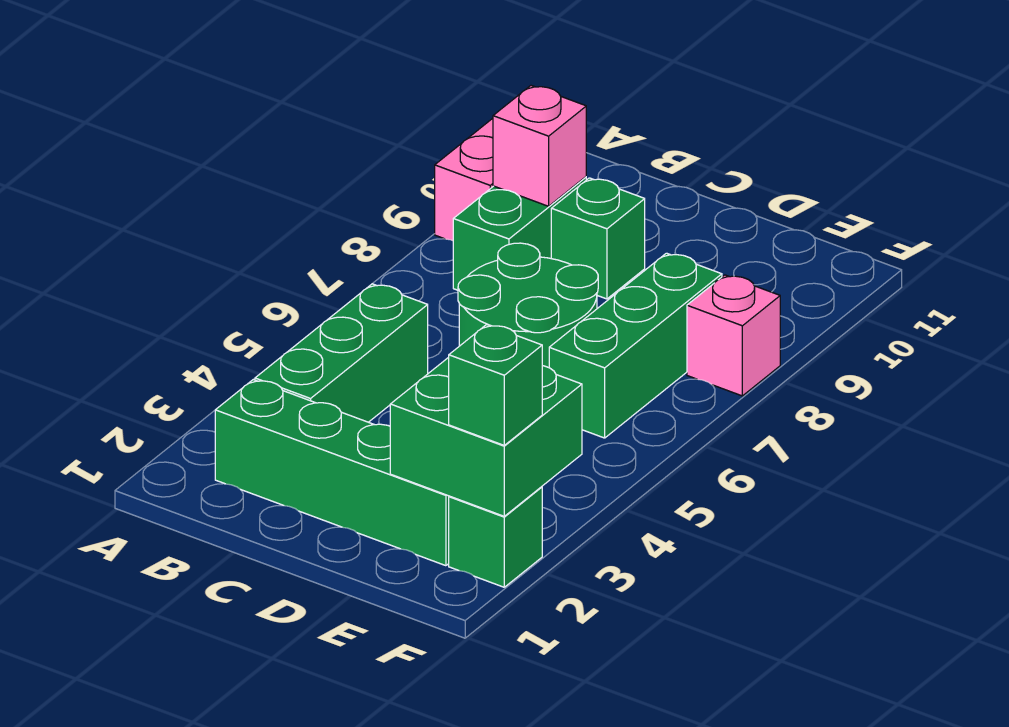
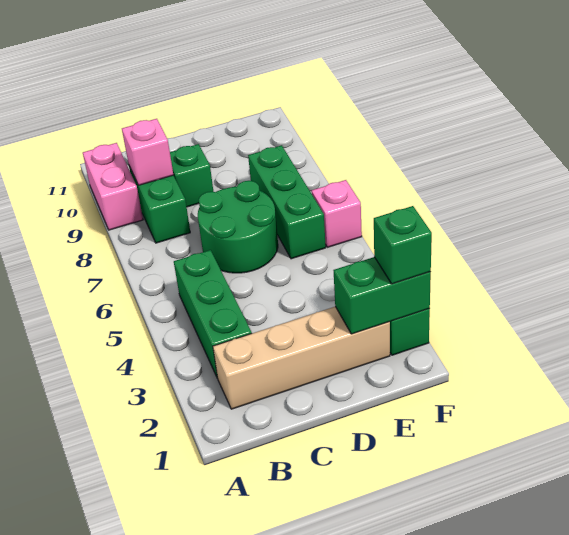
green 1x4 brick [215,380,449,566] -> tan 1x4 brick [213,307,390,409]
green 2x2 brick [390,357,582,516] -> green 1x2 brick [334,257,431,334]
pink 1x1 brick [687,275,780,396] -> pink 1x1 brick moved to [312,180,362,247]

